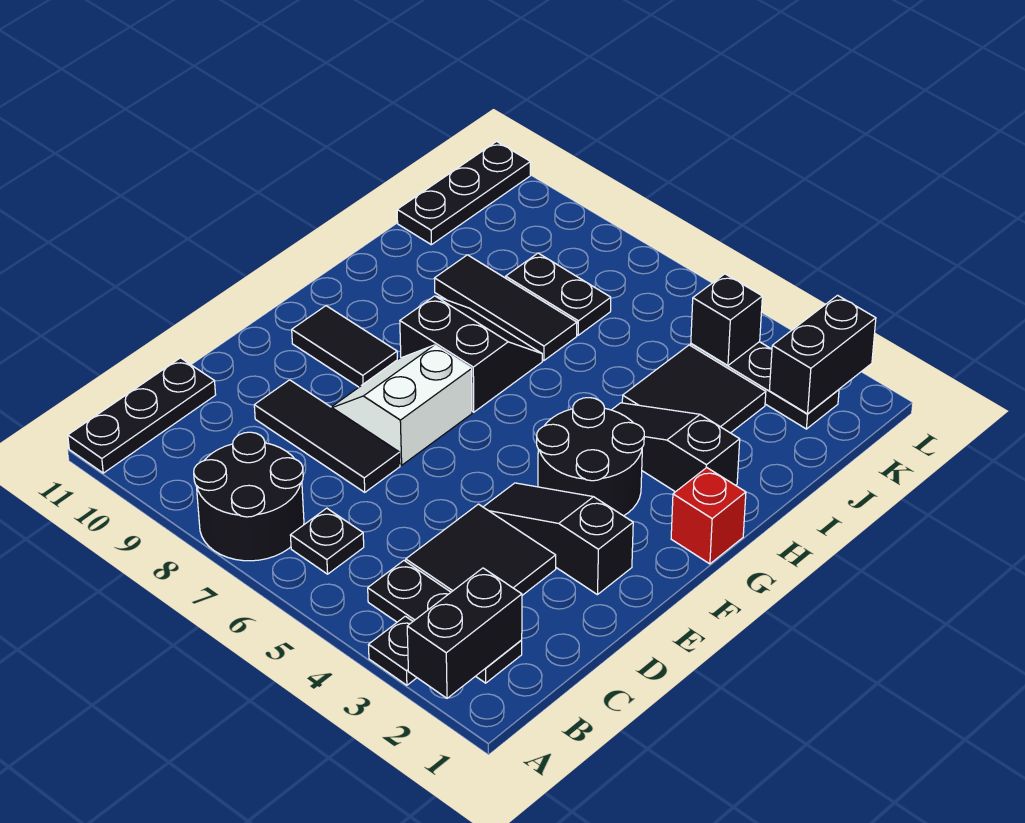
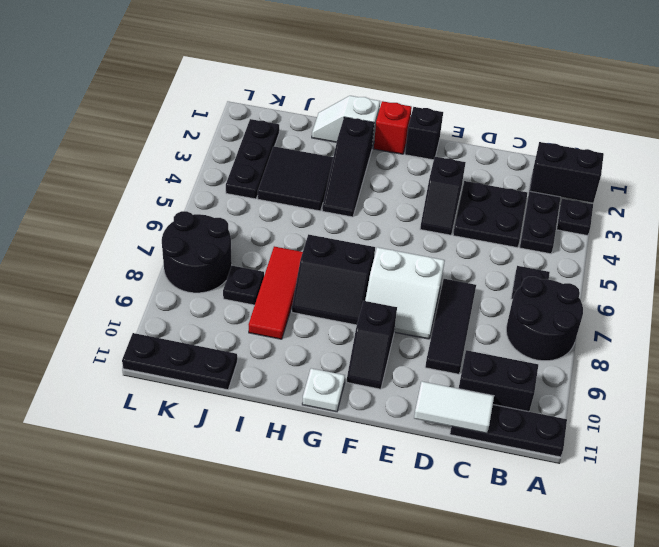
black 2x2 tile [406,504,556,595] -> black 2x2 plate [453,181,527,248]
none -> white 1x2 tile [414,382,494,433]
black 1x3 slope [484,483,633,595] -> black 1x2 slope [420,156,466,235]
black 2x2 round brick [537,398,644,516] -> black 2x2 round brick moved to [162,211,232,293]
black 1x2 tile [292,306,397,387] -> black 1x2 slope [347,301,397,389]
black 2x2 slope [400,296,542,412] -> black 2x2 slope turned to [292,234,375,325]
none -> white 1x1 plate [302,368,345,412]
none -> white 1x2 slope [312,96,380,147]
black 1x3 tile [434,255,577,361] -> red 1x3 tile [248,246,303,339]
black 1x2 plate [506,253,611,335] -> black 1x1 plate [223,266,264,305]
black 1x2 brick [769,295,876,414] -> black 1x2 brick moved to [459,350,538,412]
black 1x1 brick [691,274,762,365] -> black 1x1 brick moved to [405,107,443,160]

